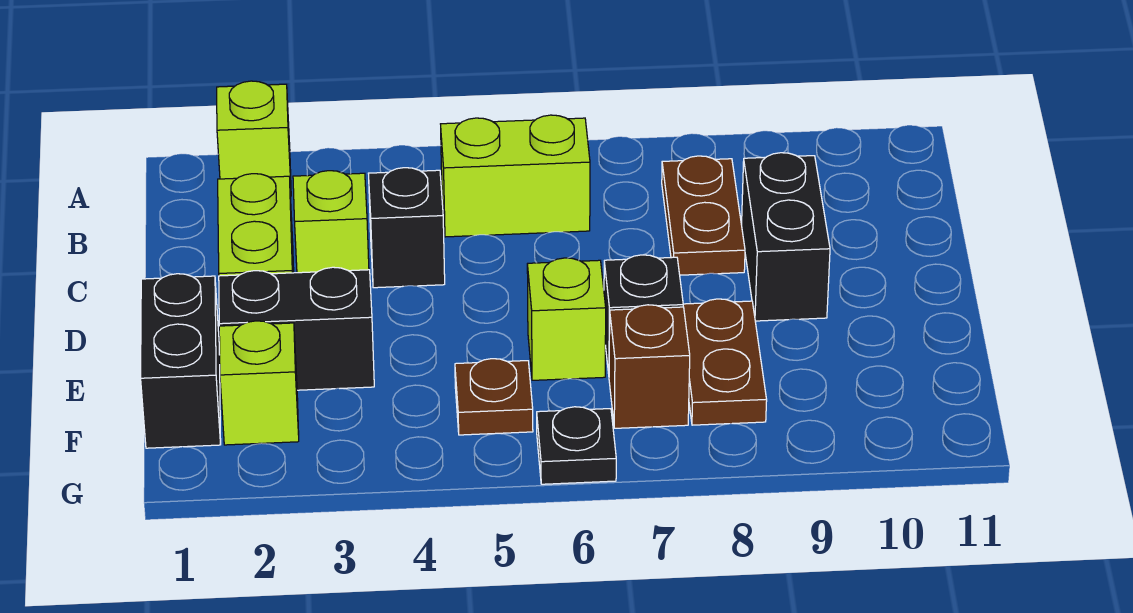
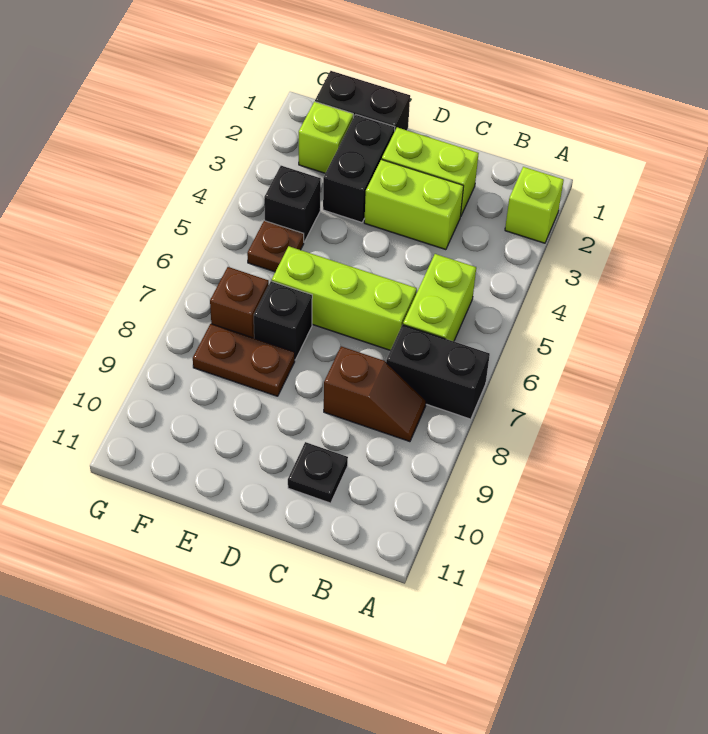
brown 1x2 plate [662,156,745,275] -> brown 1x2 slope [324,346,426,442]
lime 1x1 brick [293,171,369,273] -> lime 1x2 brick [364,159,464,250]
black 1x1 brick [368,168,445,288] -> black 1x1 brick moved to [264,166,321,242]
black 1x2 brick [742,153,830,321] -> black 1x2 brick moved to [386,325,490,419]
lime 1x1 brick [527,258,606,380] -> lime 1x3 brick [272,246,417,350]
black 1x1 plate [537,407,616,484] -> black 1x1 plate moved to [288,442,348,503]

